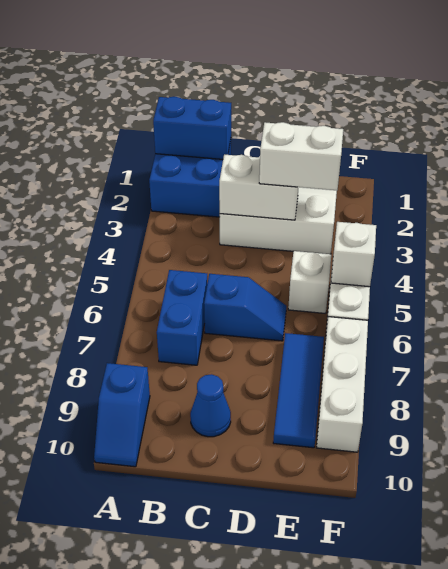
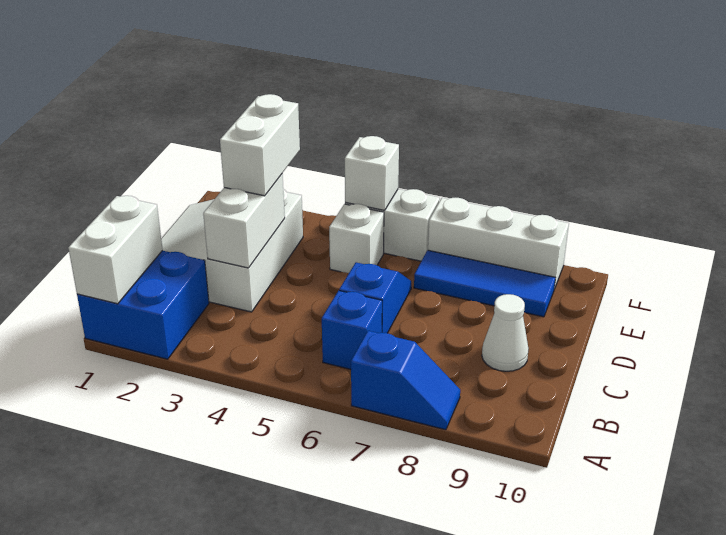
blue 1x2 brick [153,97,231,159] -> white 1x2 brick [68,196,163,304]
blue 1x2 slope [94,363,150,467] -> blue 1x2 slope moved to [351,331,460,430]
blue 1x2 brick [157,270,208,365] -> blue 1x1 brick [322,291,382,369]
blue 1x1 cone [190,374,231,437] -> white 1x1 cone [482,294,529,371]

